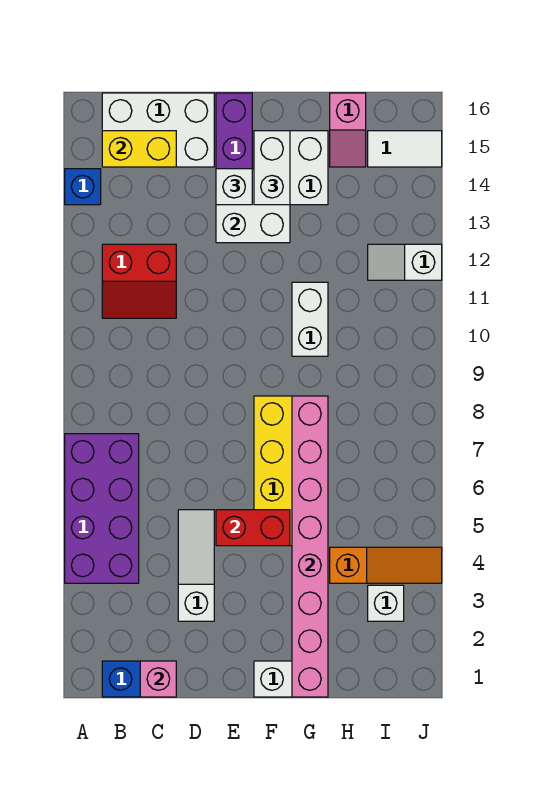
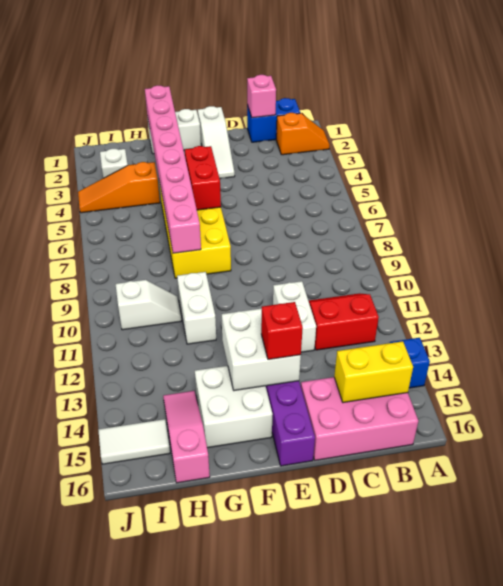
none -> orange 1x2 slope [276,113,330,155]
purple 2x4 brick [65,434,139,583] -> none
white 2x3 brick [102,93,214,167] -> pink 2x3 brick [301,377,418,460]
white 1x3 slope [178,510,214,621] -> white 1x3 slope moved to [198,106,235,179]
red 1x2 brick [216,510,290,546] -> red 1x2 brick turned to [185,146,221,210]
white 1x1 brick [216,169,252,205] -> red 1x1 brick [261,302,303,359]
white 1x2 brick [254,131,290,205] -> white 1x2 brick moved to [273,281,316,352]
pink 1x2 slope [330,93,366,167] -> pink 1x3 slope [163,391,210,483]
white 1x2 slope [368,244,442,280] -> white 1x2 slope moved to [116,280,181,330]

